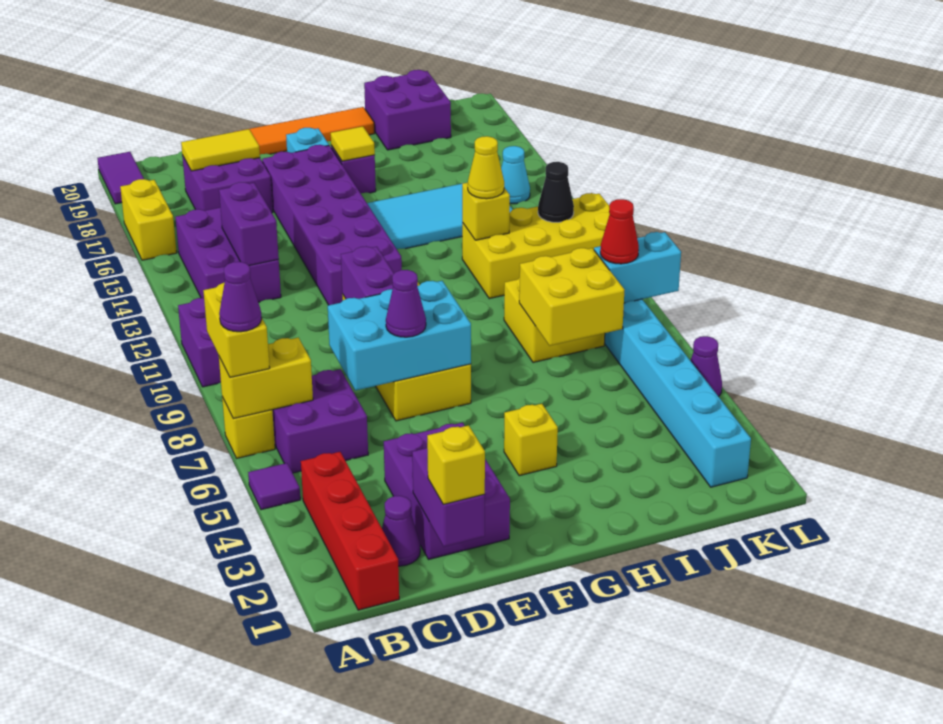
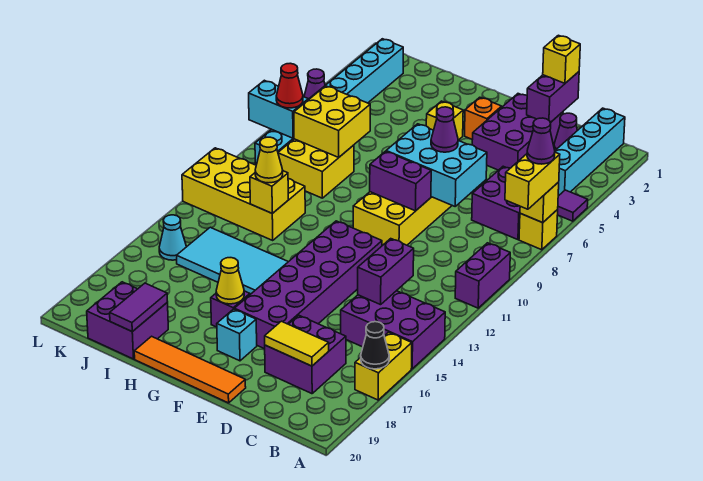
yellow 1x2 brick [219,338,313,419] -> yellow 1x1 brick [520,182,559,223]
purple 1x2 tile [97,152,144,204] -> purple 1x2 tile moved to [110,283,168,332]
red 1x4 brick [301,452,399,610] -> cyan 1x4 brick [555,108,625,195]
purple 2x3 brick [175,208,281,302] -> purple 2x3 brick turned to [341,291,445,369]
purple 1x2 brick [341,246,394,299] -> purple 1x2 brick turned to [370,151,431,211]
none -> orange 1x1 brick [465,97,502,139]
yellow 1x1 tile [331,126,375,161] -> yellow 1x1 cone [216,258,244,304]
black 1x1 cone [538,162,574,222] -> black 1x1 cone moved to [361,322,389,369]

